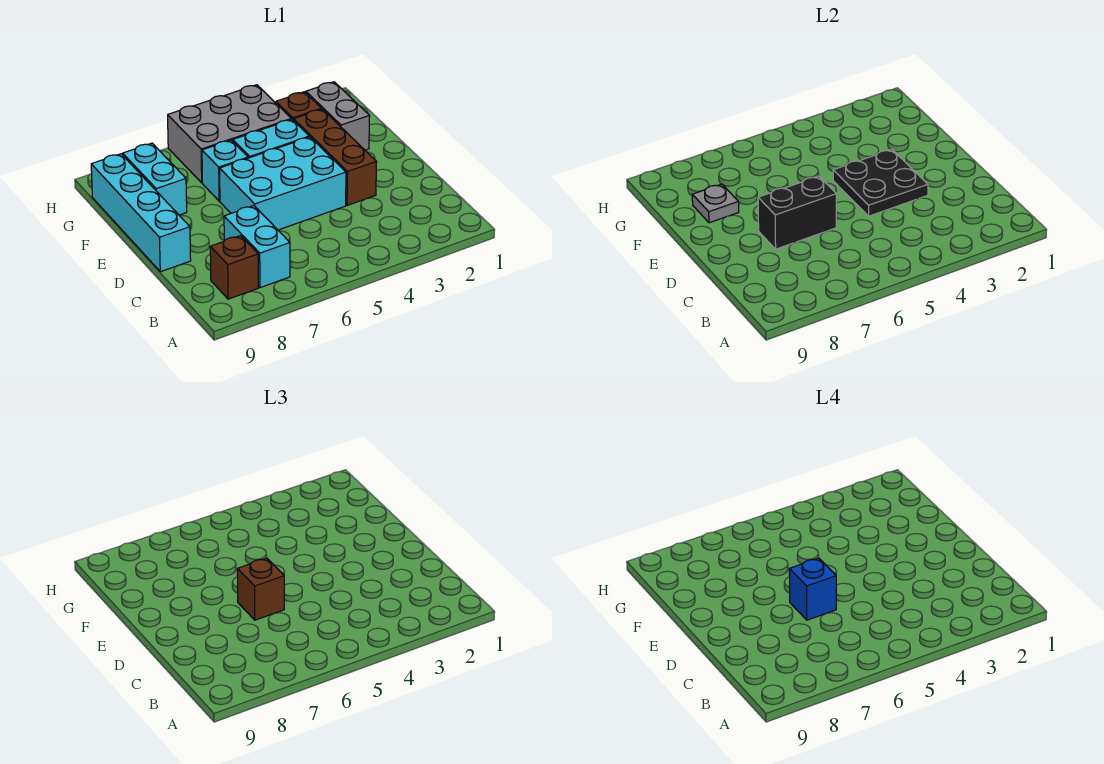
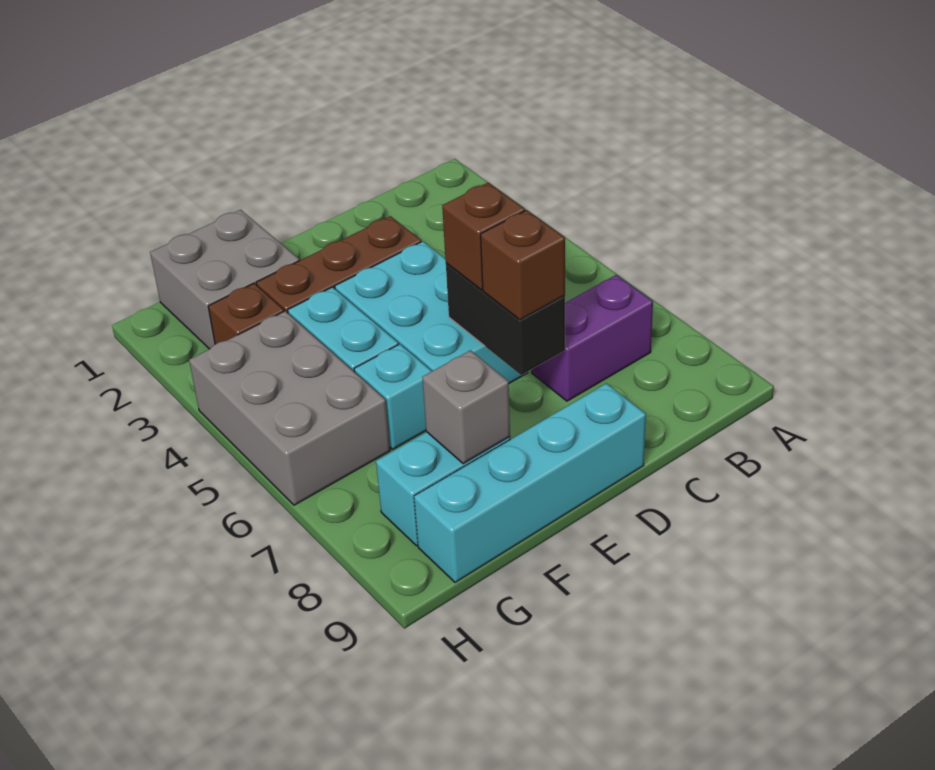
cyan 1x2 brick [224,206,290,288] -> purple 1x2 brick [532,275,653,401]
brown 1x1 brick [210,236,258,299] -> brown 1x1 brick moved to [481,210,565,320]
black 2x2 plate [833,150,928,216] -> none
blue 1x1 brick [789,558,836,620] -> none
grey 1x2 brick [306,82,370,150] -> grey 2x2 brick [150,210,299,349]
grey 1x1 plate [692,184,739,223] -> grey 1x1 brick [422,350,510,464]

